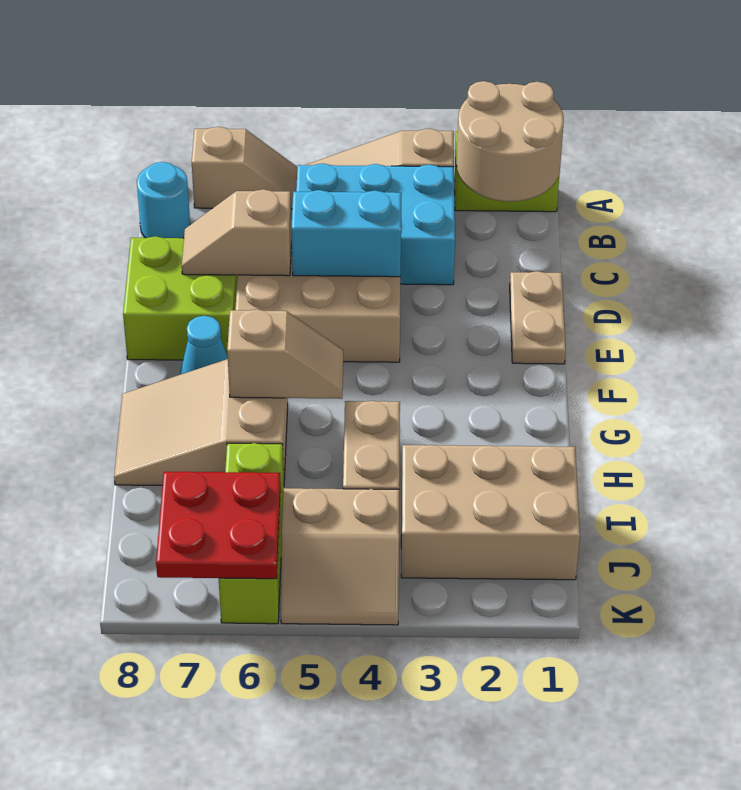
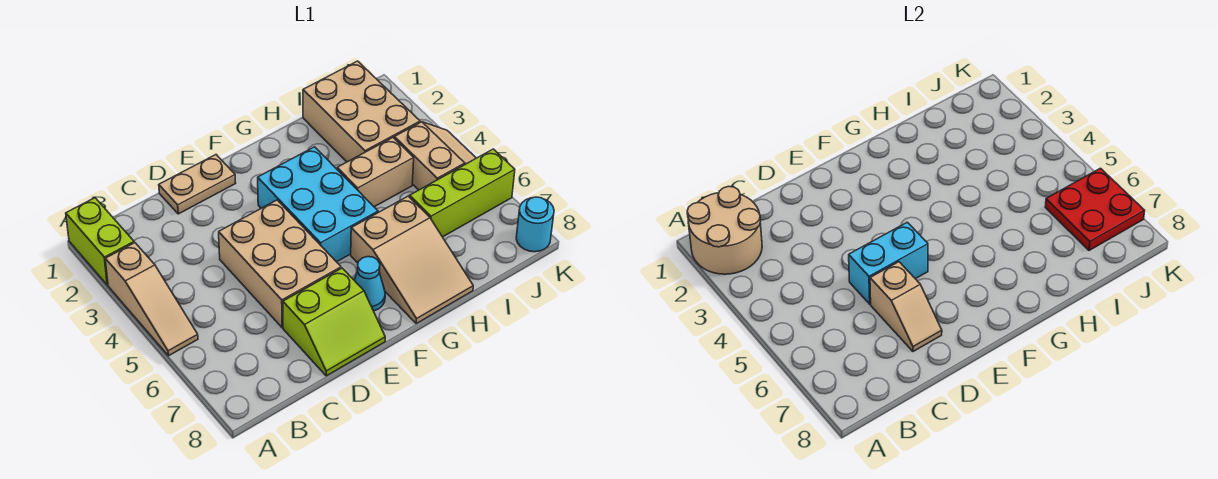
tan 1x2 slope [192,127,297,209] -> none
cyan 2x3 brick [296,163,455,285] -> cyan 2x3 brick moved to [258,147,378,262]
cyan 1x1 round brick [137,162,190,238] -> cyan 1x1 round brick moved to [516,197,554,252]
cyan 1x2 brick [291,190,401,277] -> cyan 1x2 brick turned to [849,222,928,304]
lime 2x2 brick [123,236,237,360] -> lime 2x2 slope [283,268,385,376]
tan 1x2 slope [227,309,343,399] -> none

